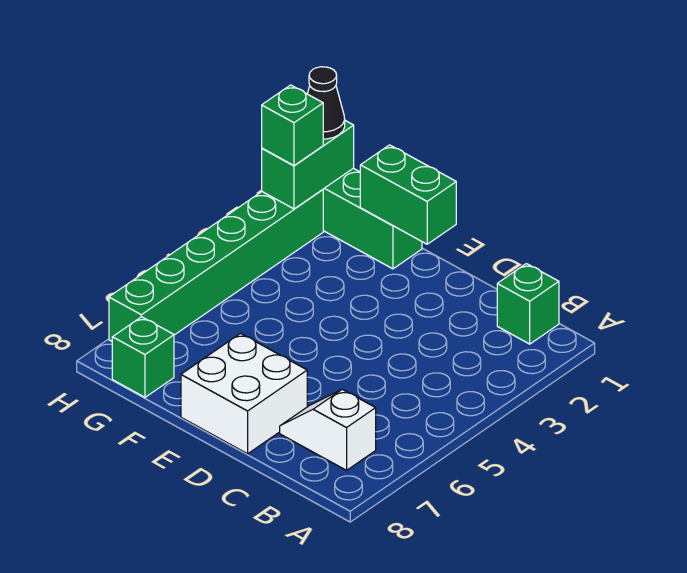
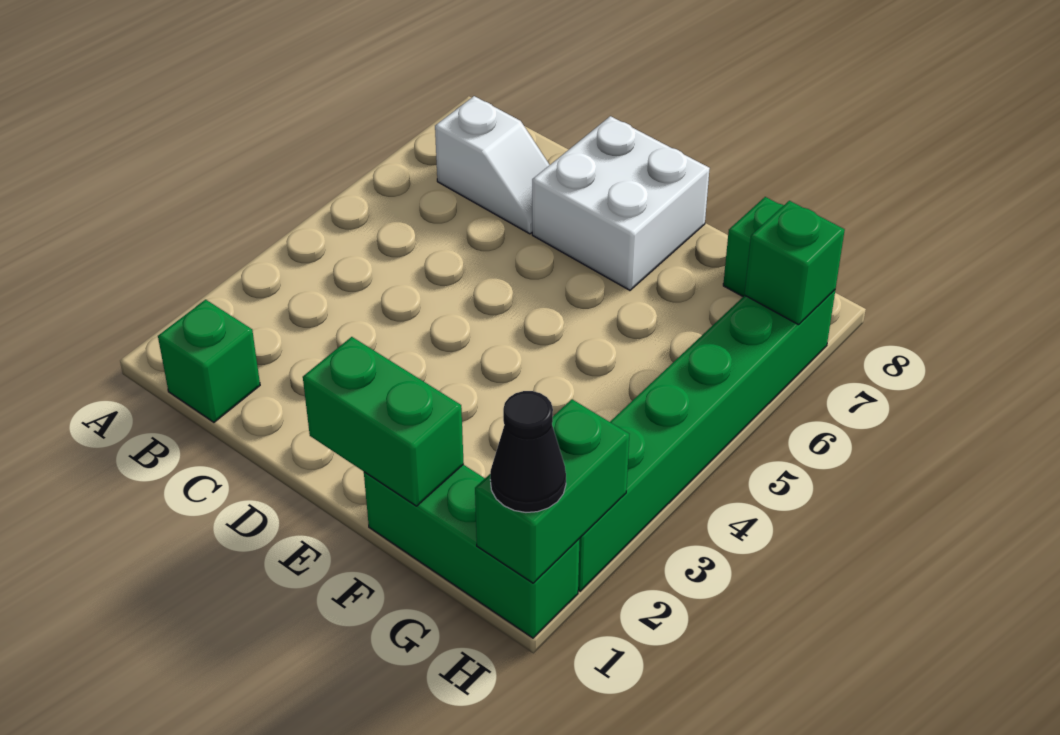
green 1x1 brick [262,85,323,166] -> green 1x1 brick moved to [745,201,845,325]

